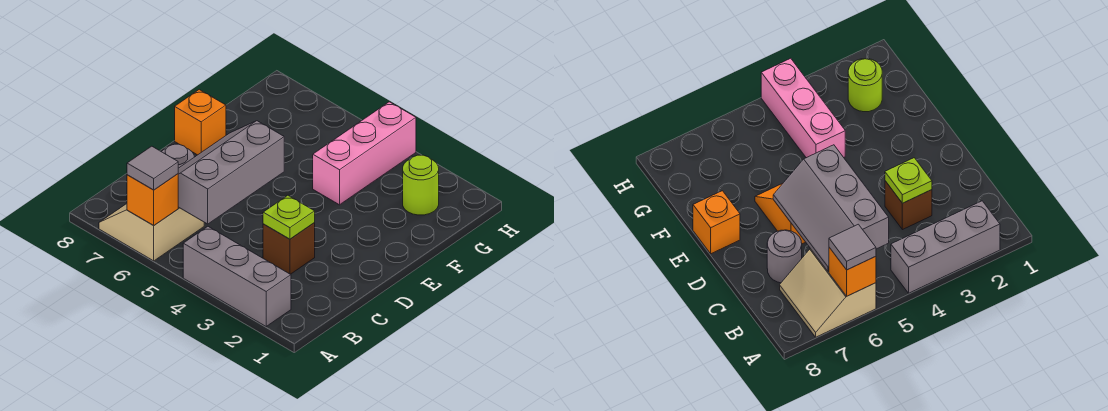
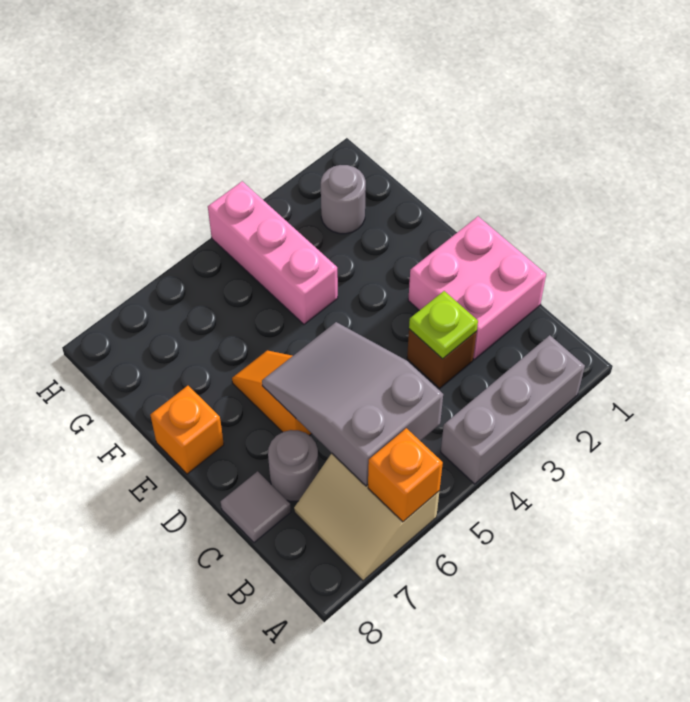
grey 1x1 tile [127,146,178,190] -> grey 1x1 tile moved to [221,471,291,543]
grey 2x3 slope [178,121,284,224] -> grey 2x3 slope turned to [262,322,443,486]
none -> pink 2x2 brick [408,216,546,360]
lime 1x1 round brick [403,155,439,215] -> grey 1x1 round brick [321,165,366,234]

